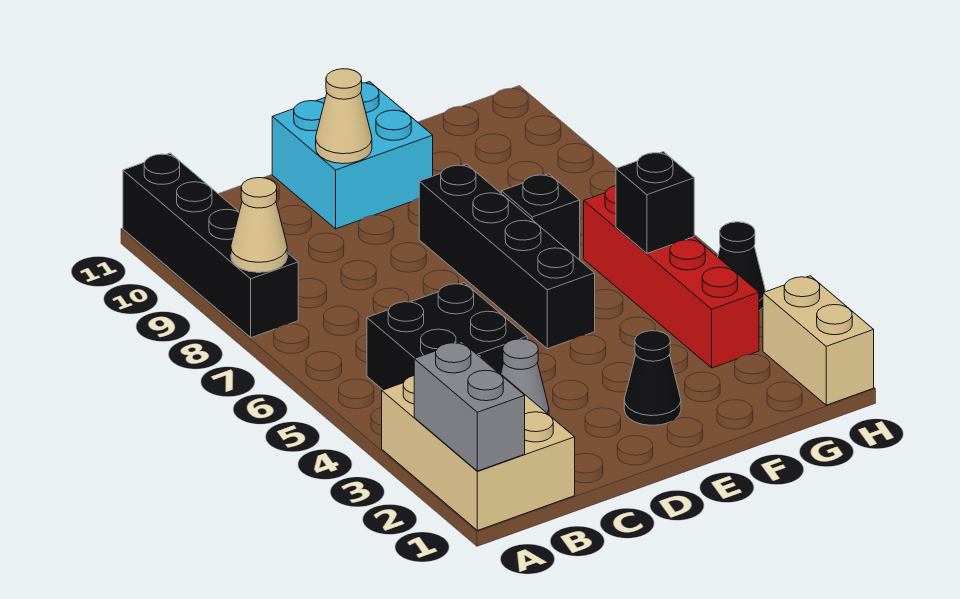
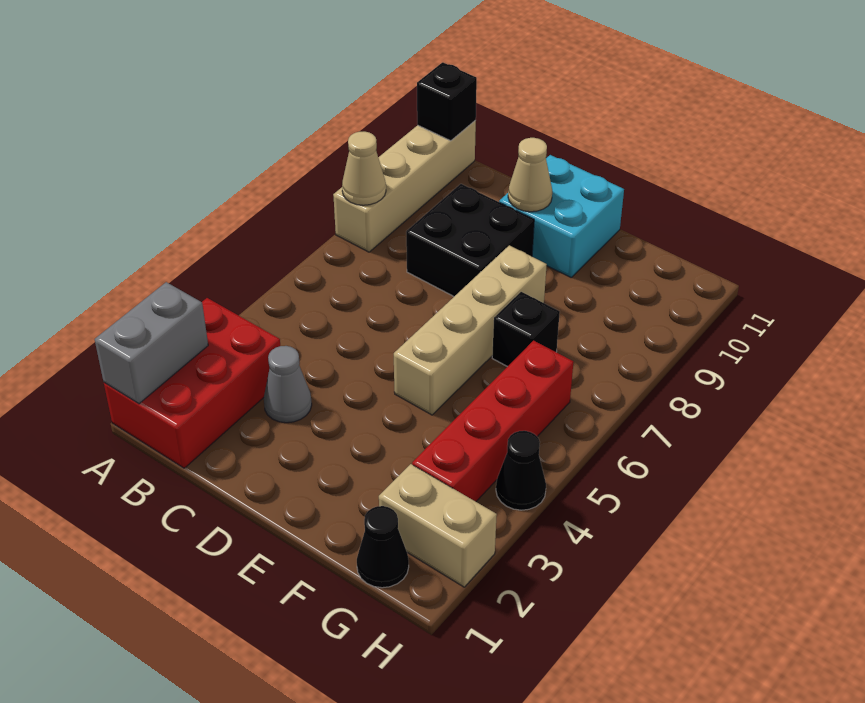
tan 2x3 brick [382,356,575,530] -> red 2x3 brick [104,298,280,468]
black 1x4 brick [123,153,298,338] -> tan 1x4 brick [333,120,476,252]
black 2x2 brick [367,283,527,390] -> black 2x2 brick moved to [406,184,534,296]
black 1x1 cone [624,331,681,425] -> black 1x1 cone moved to [357,506,409,588]
black 1x4 brick [419,164,595,349] -> tan 1x4 brick [394,245,547,415]
black 1x1 brick [616,152,694,253] -> black 1x1 brick moved to [417,62,477,141]
tan 1x2 brick [763,276,874,405] -> tan 1x2 brick turned to [379,464,497,587]

